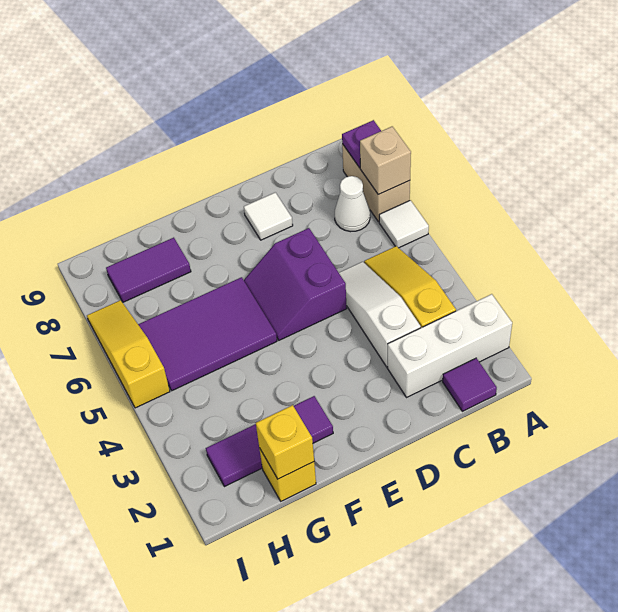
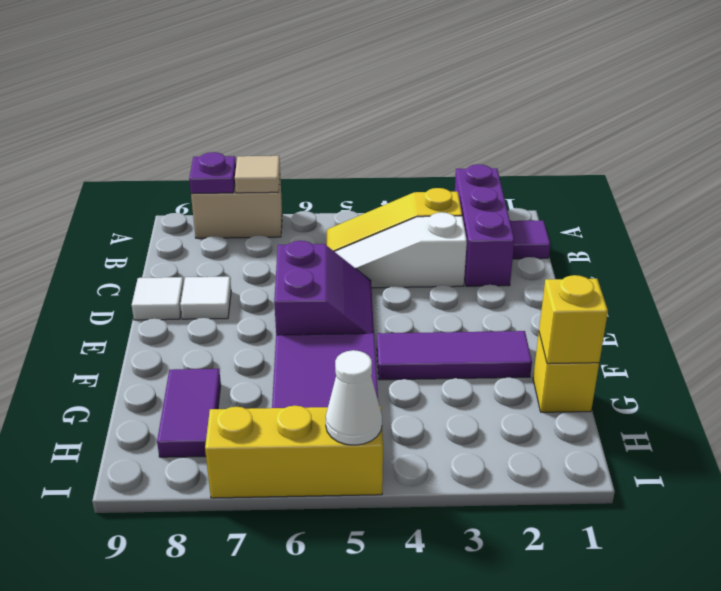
white 1x3 brick [387,294,512,397] -> purple 1x3 brick [455,164,514,286]
white 1x1 tile [379,200,429,248] -> white 1x1 tile moved to [132,277,184,320]
tan 1x1 brick [360,127,411,194] -> tan 1x1 tile [235,156,280,193]
white 1x1 cone [335,176,370,232] -> white 1x1 cone moved to [326,350,382,445]
purple 2x2 slope [244,228,347,340] -> purple 2x2 slope turned to [274,241,374,335]
purple 1x3 tile [206,396,333,487] -> purple 1x3 tile turned to [377,331,532,380]
yellow 1x3 slope [87,300,170,408] -> yellow 1x3 brick [205,406,383,498]

